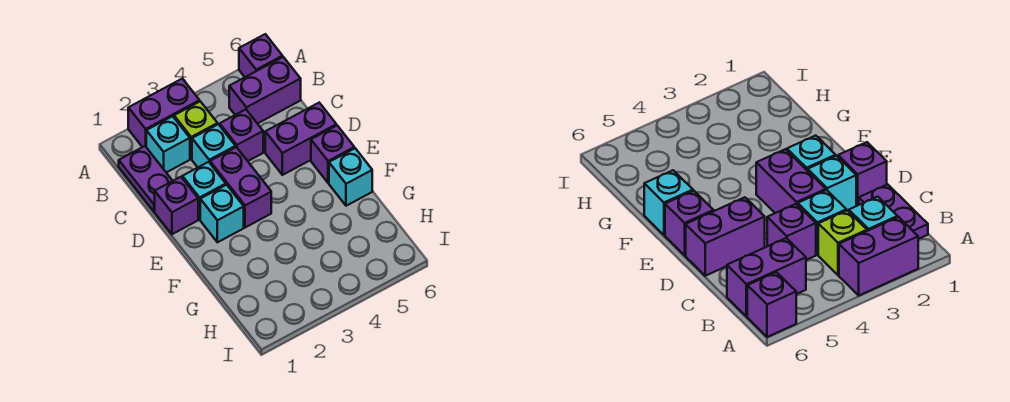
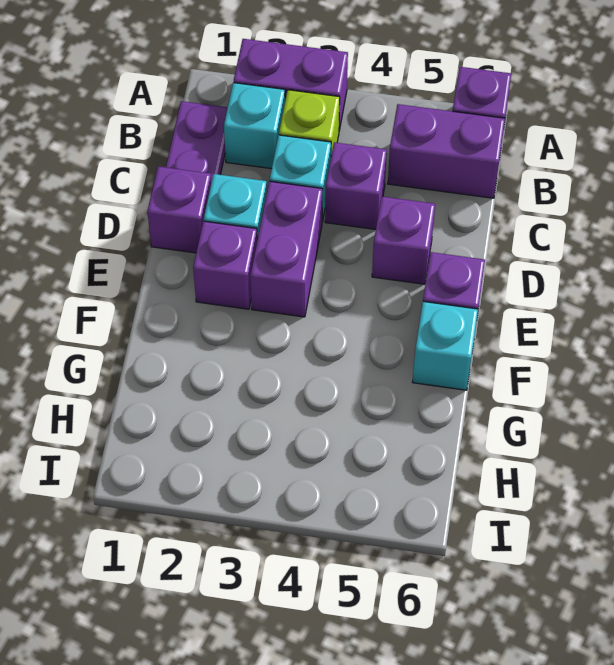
purple 1x2 brick [265,103,336,175] -> purple 1x1 brick [372,197,435,284]
cyan 1x1 brick [200,185,244,242] -> purple 1x1 brick [193,221,257,309]

